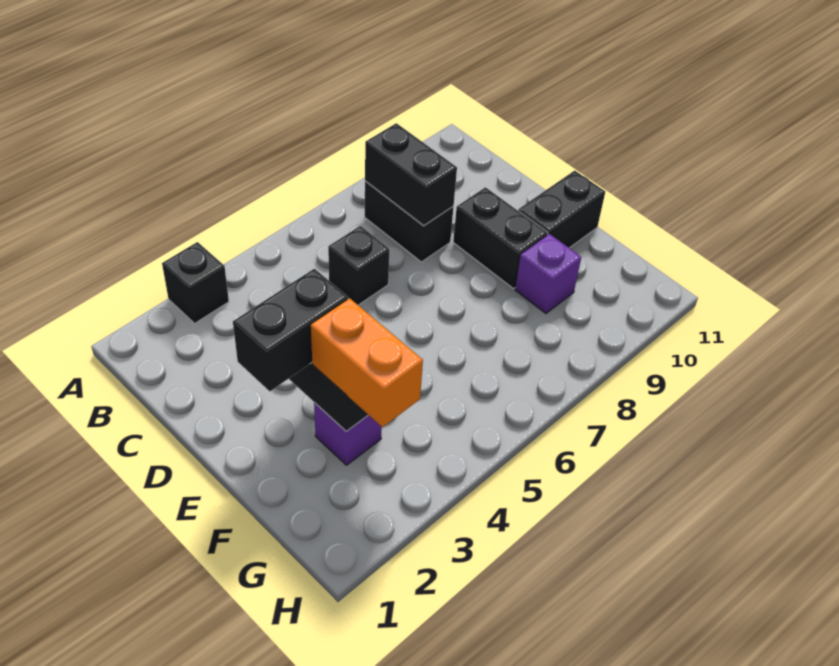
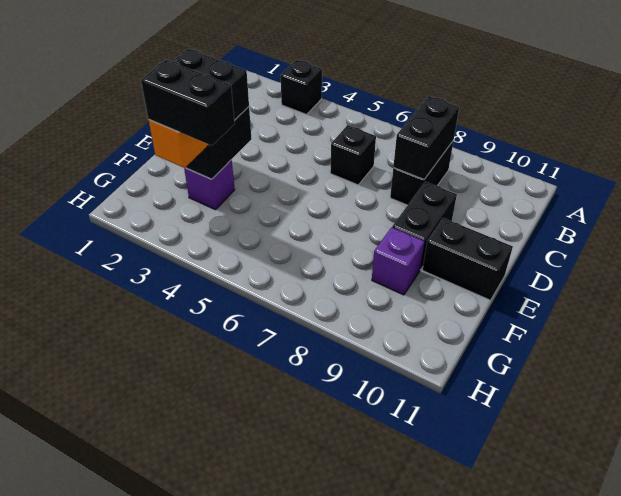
none -> black 1x2 brick [141,60,235,146]

